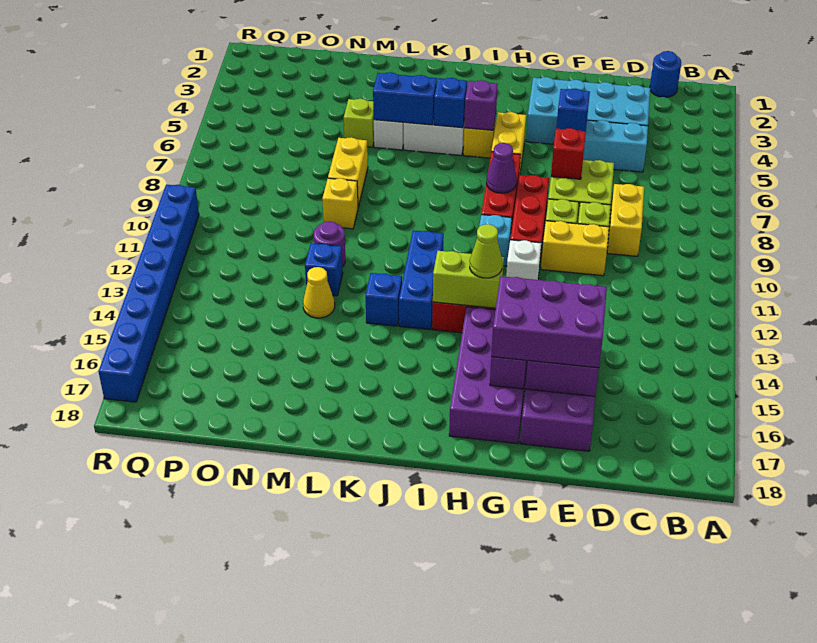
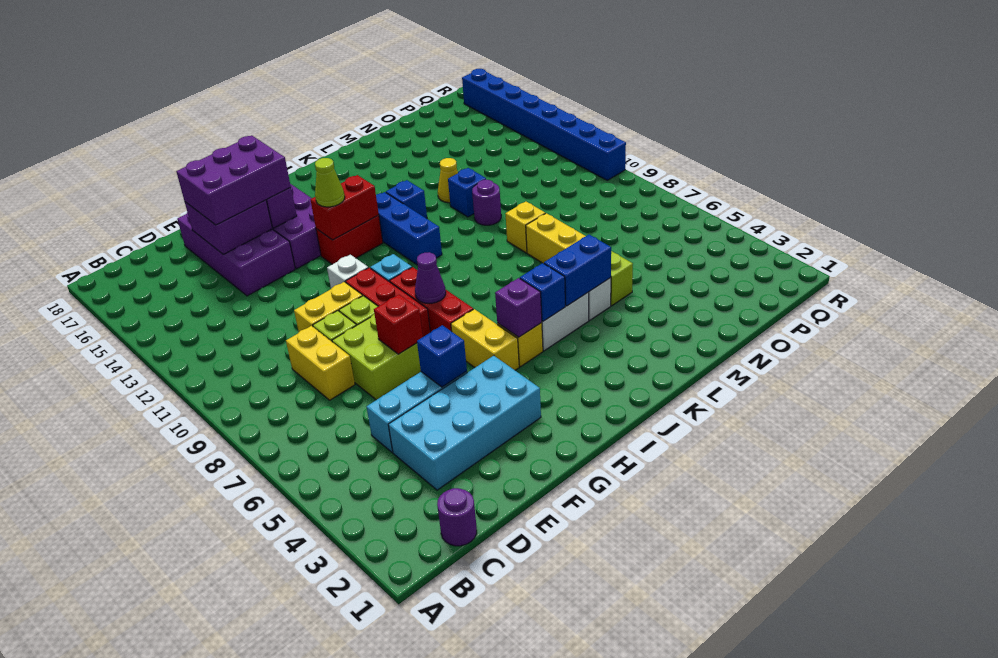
blue 1x1 round brick [650,51,681,97] -> purple 1x1 round brick [437,488,477,546]
lime 1x2 brick [433,251,504,308] -> red 1x2 brick [311,175,379,240]

